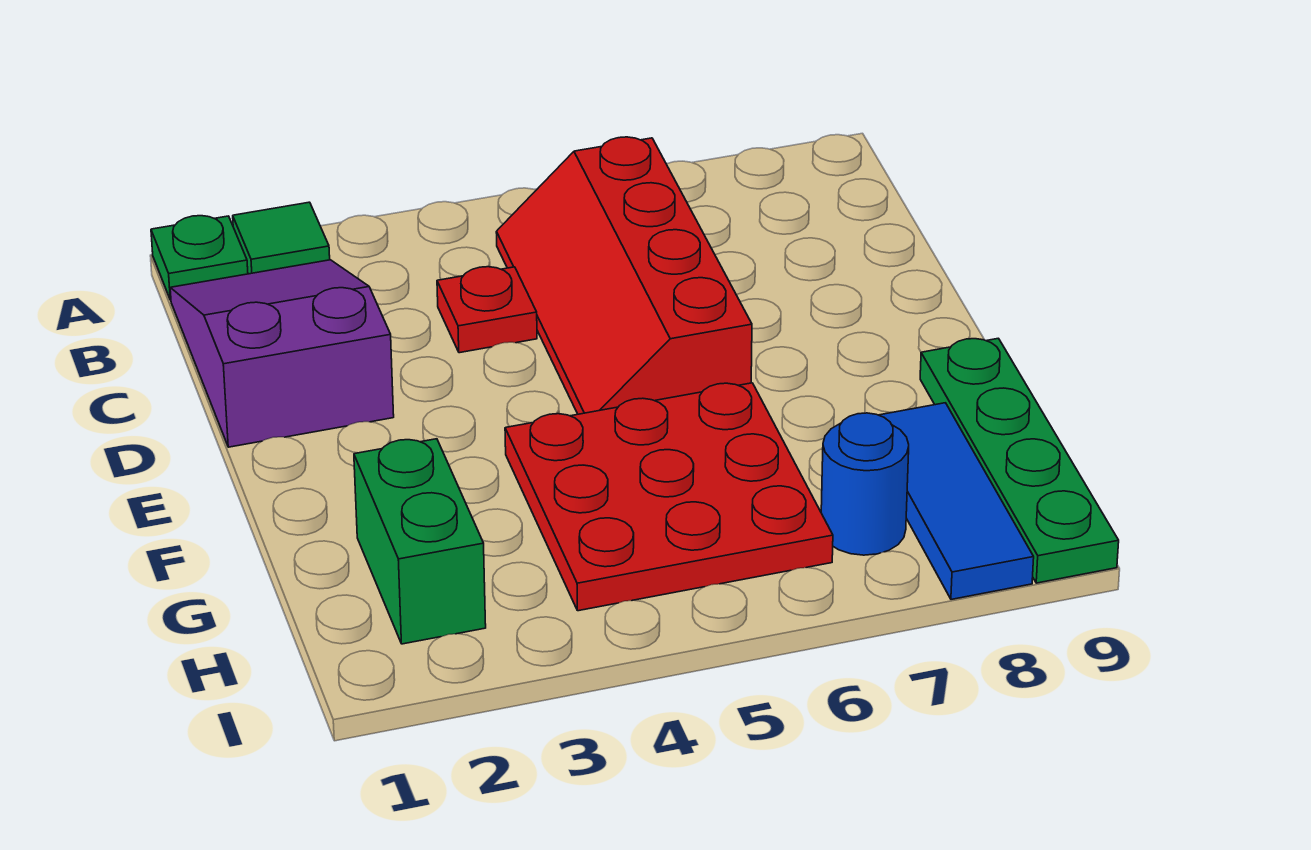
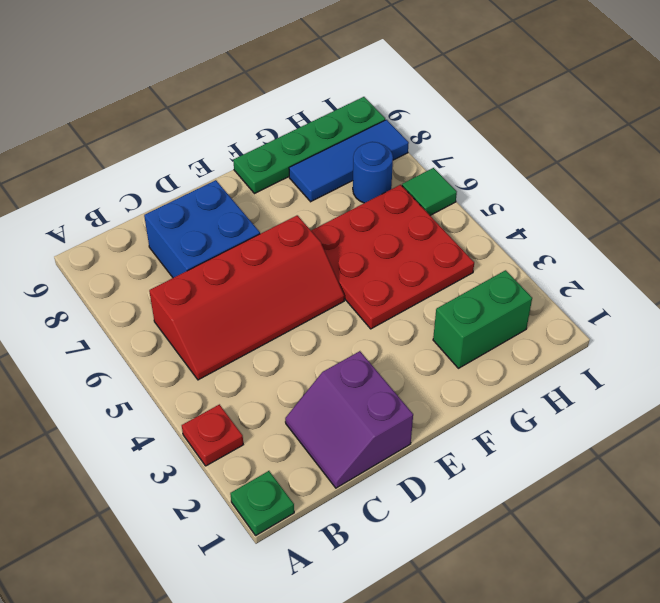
green 1x1 tile [233,202,330,274] -> green 1x1 tile moved to [402,168,457,215]
purple 2x3 slope [170,260,394,447] -> purple 2x2 slope [285,351,413,488]
red 1x1 plate [437,267,537,353] -> red 1x1 plate moved to [182,404,243,466]
none -> blue 2x2 brick [144,180,260,278]

